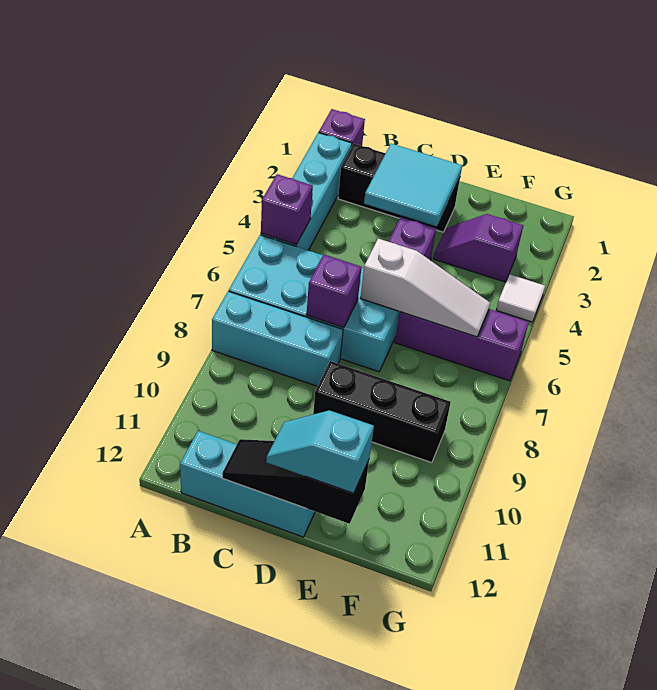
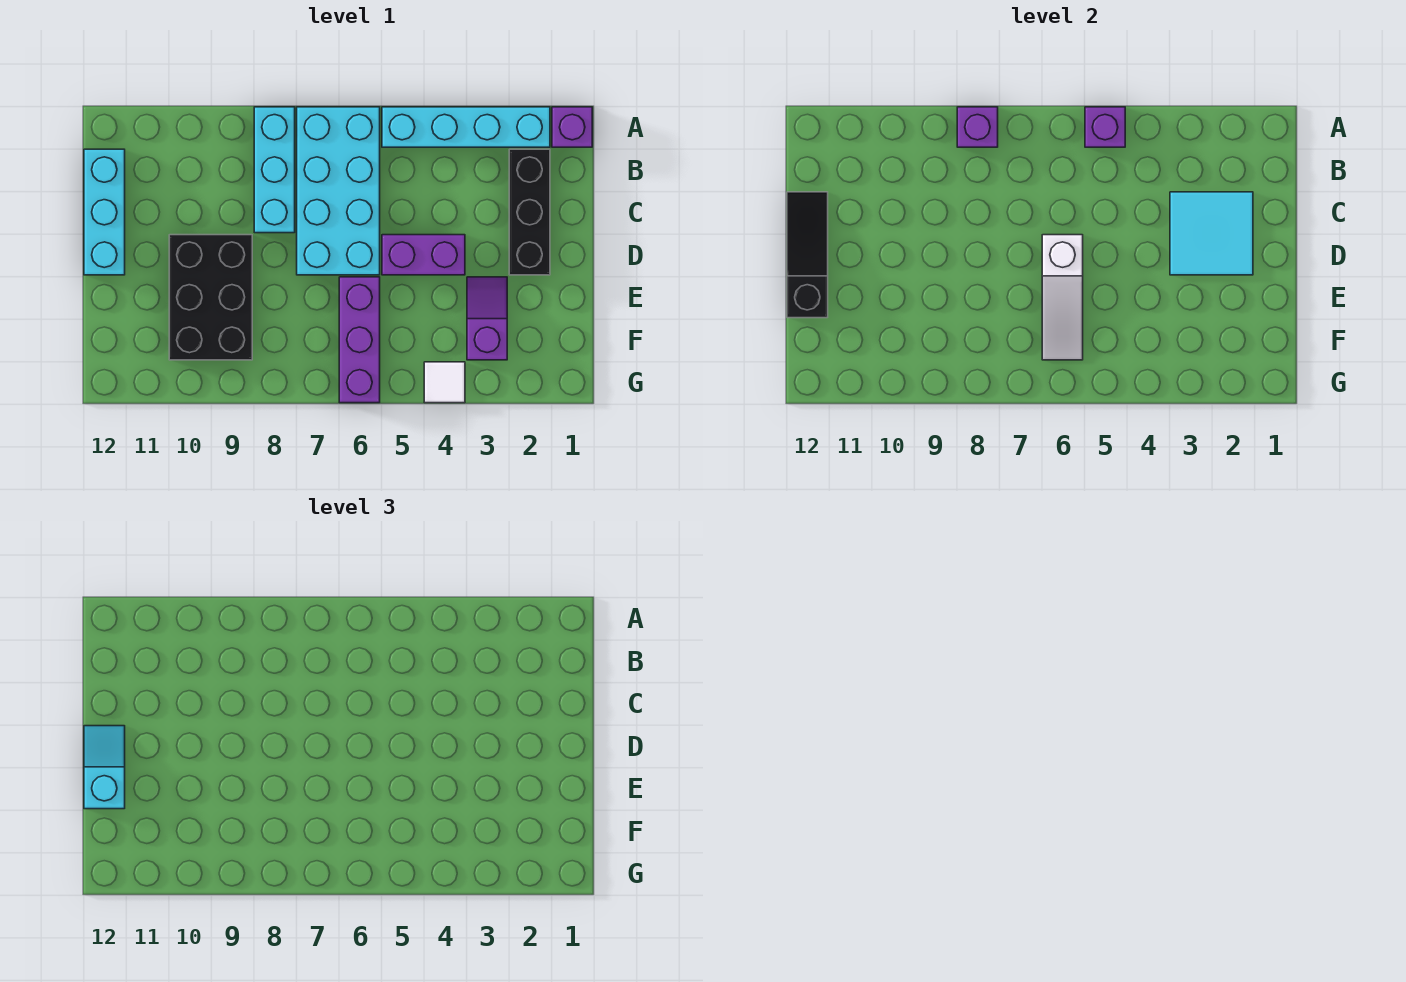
purple 1x1 brick [306,255,362,328] -> purple 1x1 brick moved to [957,107,998,147]
black 1x3 brick [313,361,451,463] -> black 2x3 brick [169,235,252,360]

